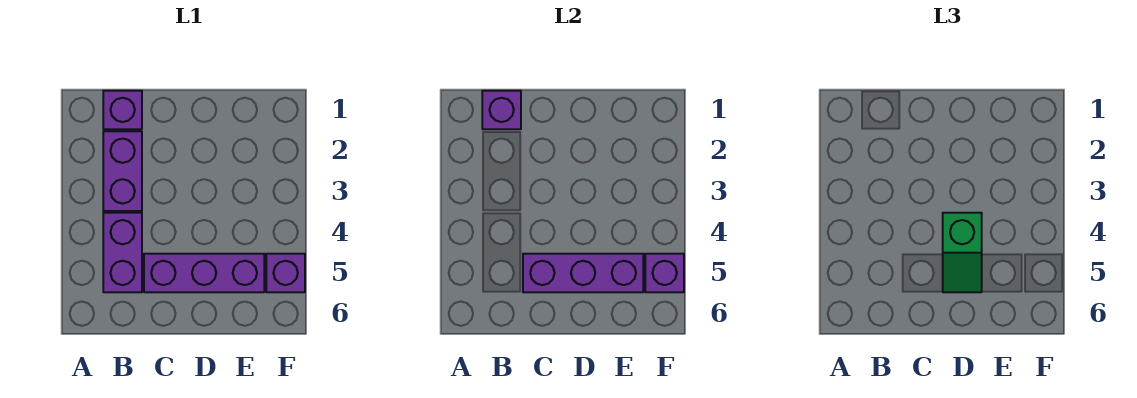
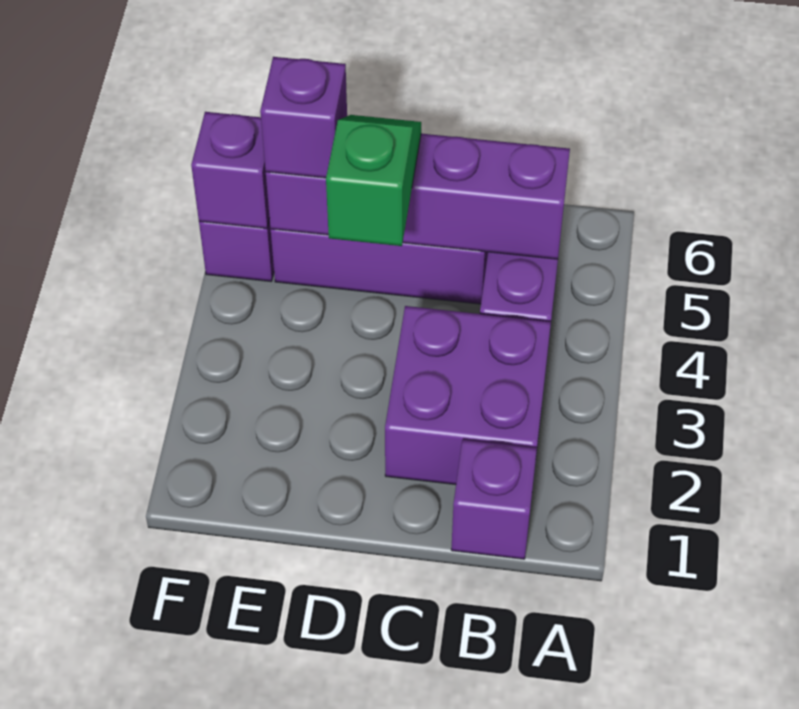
purple 1x1 brick [482,91,521,129] -> purple 1x1 brick moved to [260,57,347,178]
purple 1x2 brick [103,131,142,211] -> purple 2x2 brick [385,306,551,485]
purple 1x3 brick [523,254,643,292] -> purple 1x4 brick [266,134,570,259]

